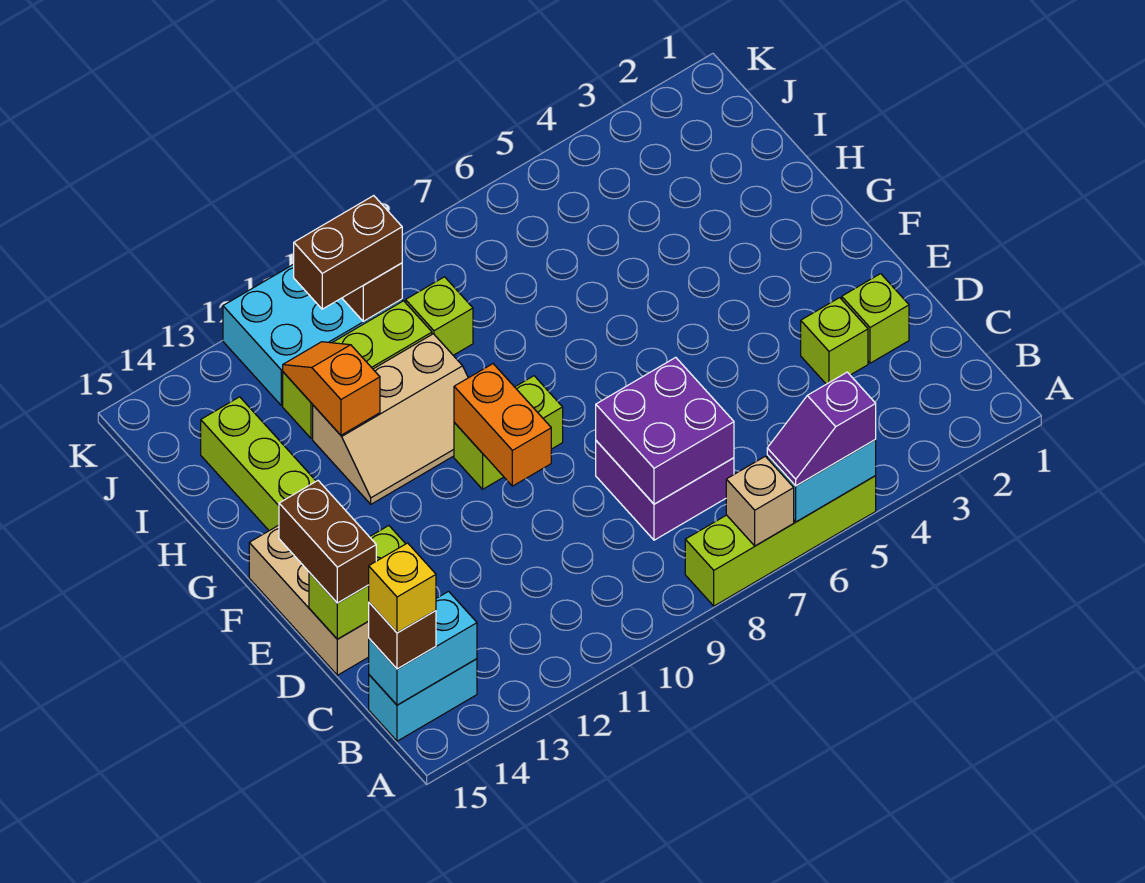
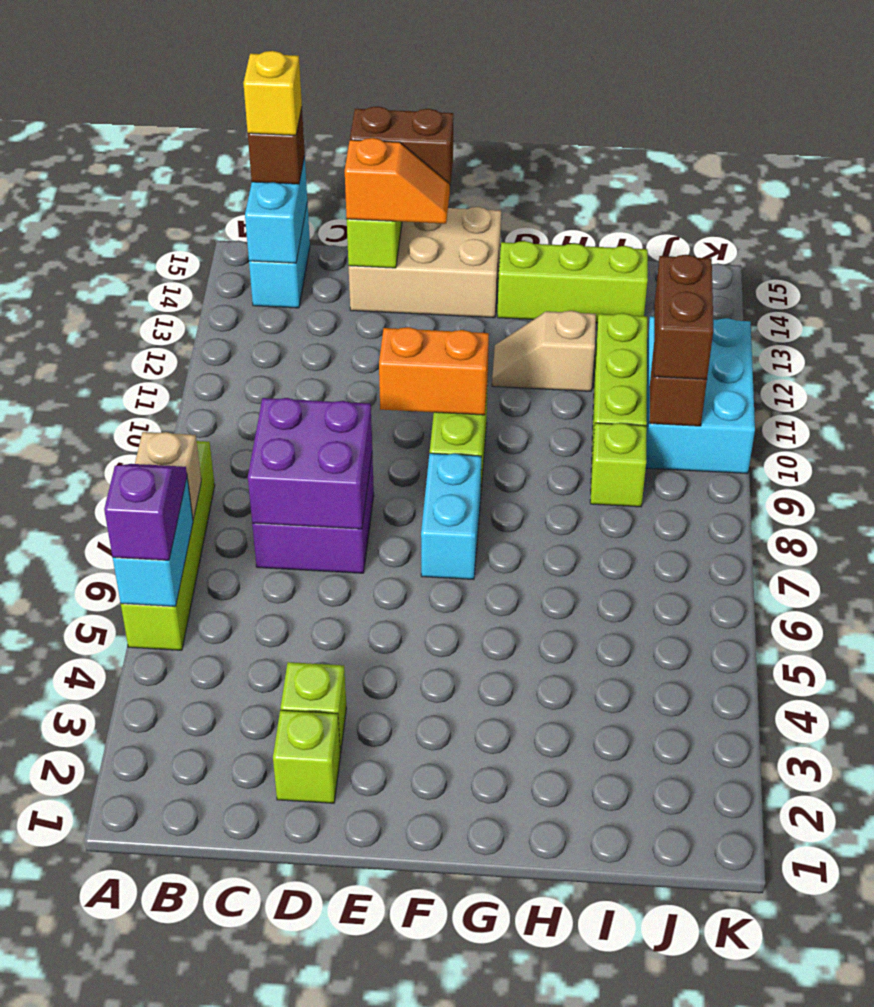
none -> cyan 1x2 brick [421,453,481,579]
tan 2x3 slope [313,334,468,504] -> tan 1x2 slope [492,311,596,391]
orange 1x2 slope [283,342,380,435] -> orange 1x2 slope moved to [345,138,450,224]

